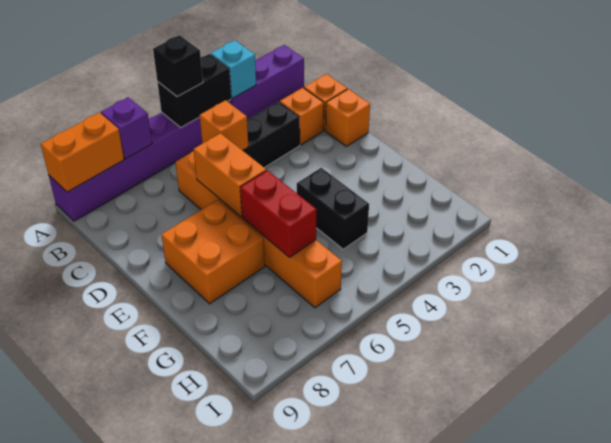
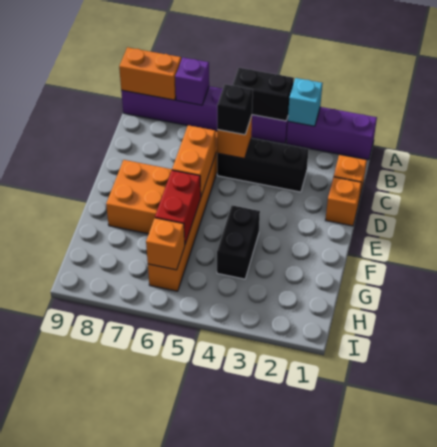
black 1x1 brick [153,35,203,97] -> black 1x1 brick moved to [217,84,253,135]
orange 1x1 brick [280,88,324,145] -> orange 1x1 brick moved to [146,218,185,270]

